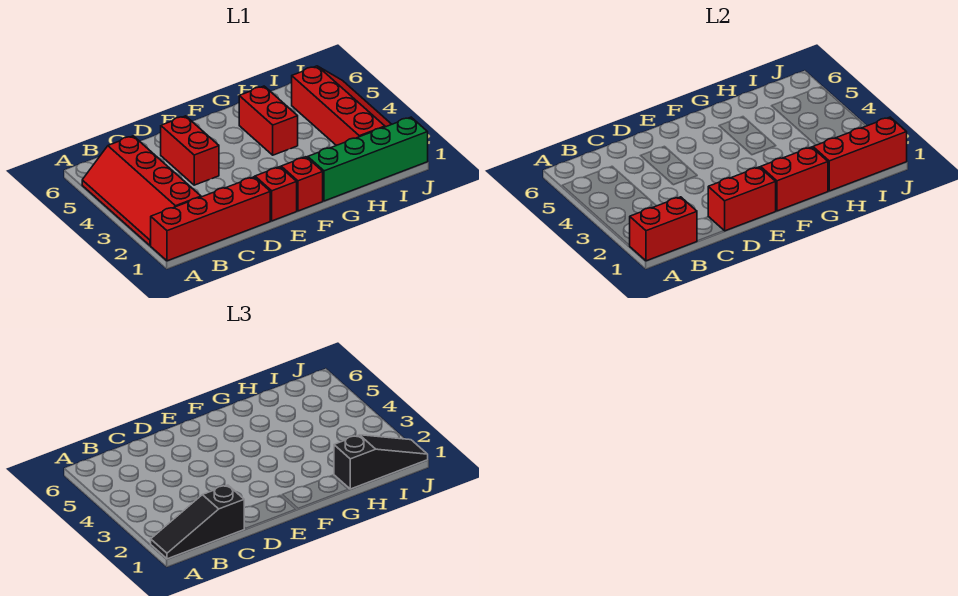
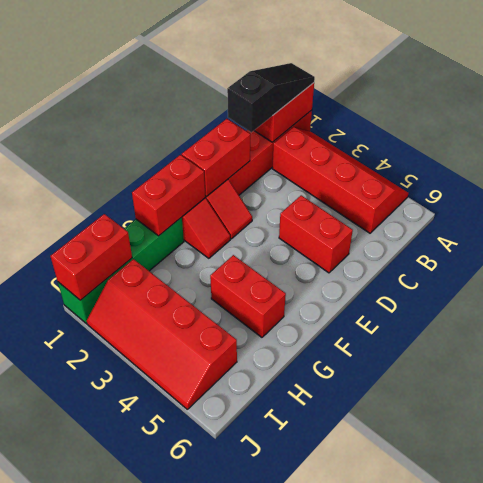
red 1x3 brick [813,117,907,191] -> red 1x2 brick [50,214,132,300]
black 1x3 slope [334,435,428,489] -> none

